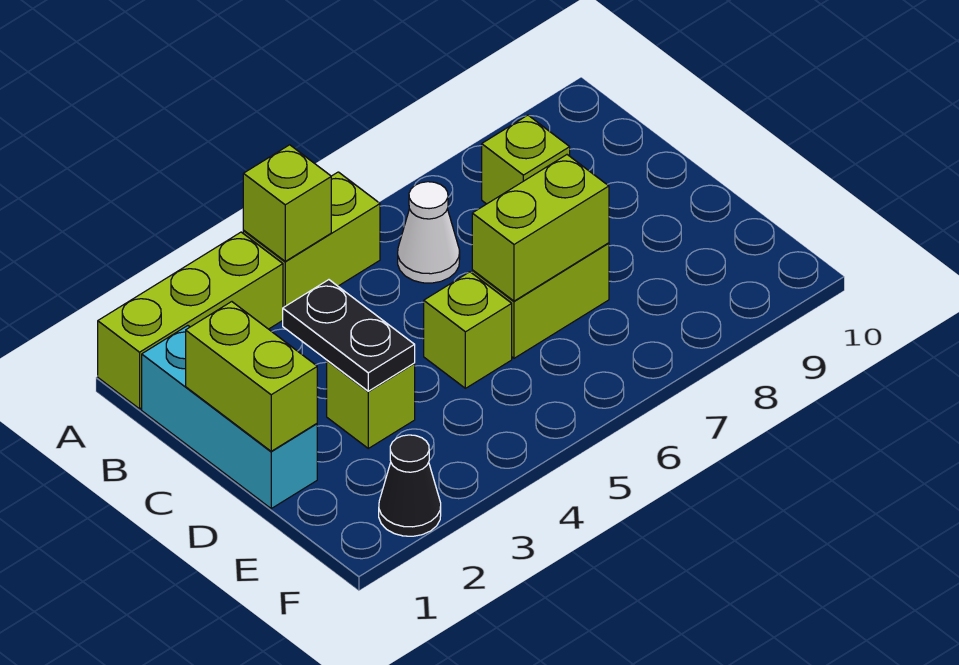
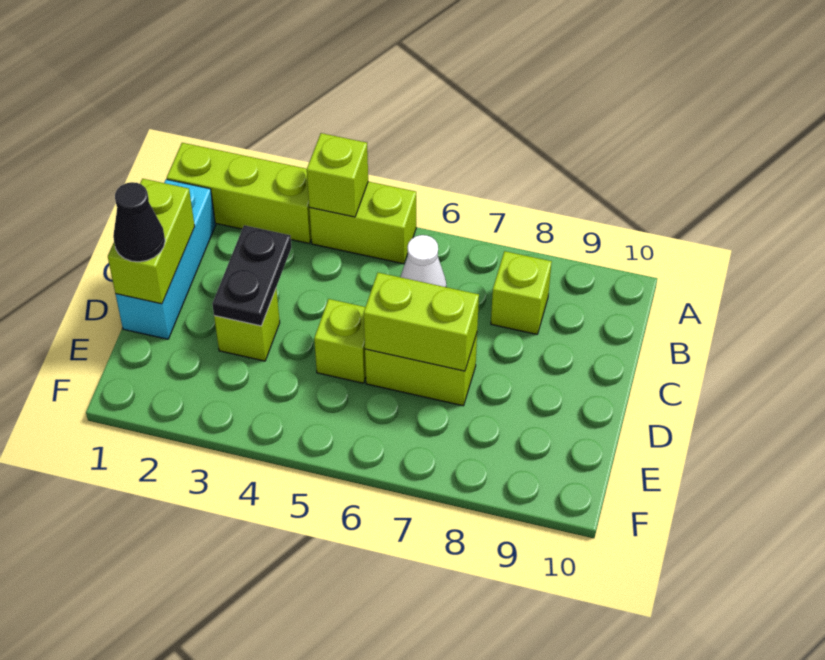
black 1x1 cone [379,435,441,536] -> black 1x1 cone moved to [113,182,165,262]

